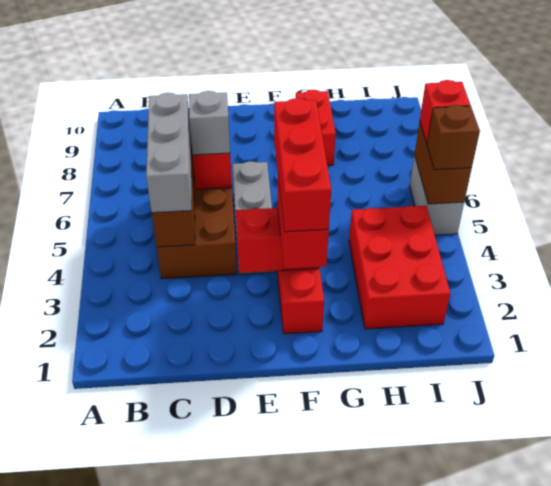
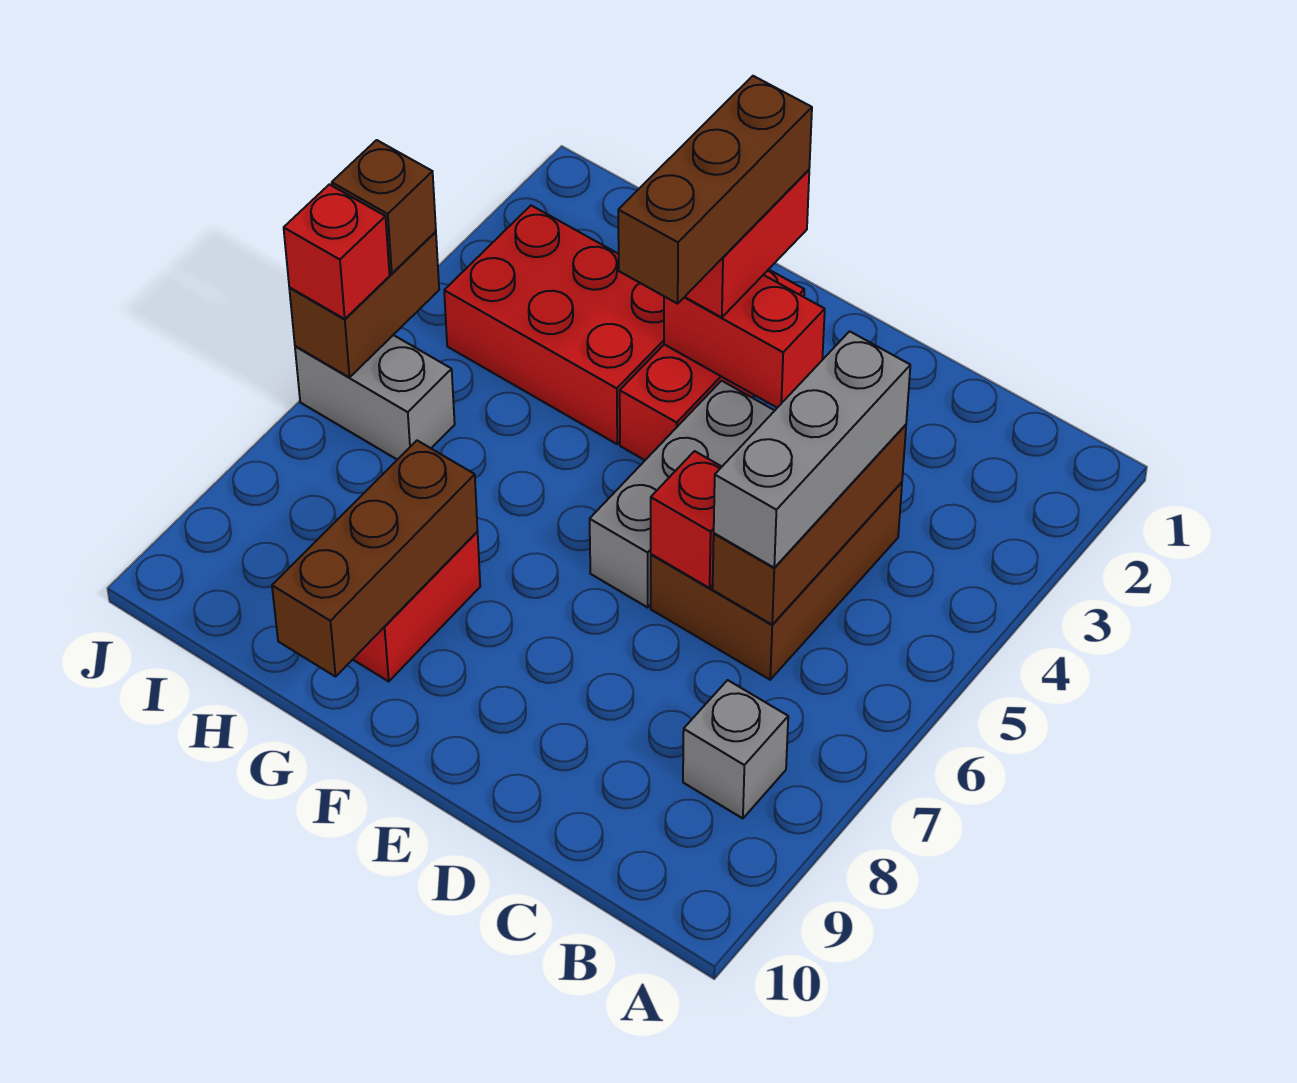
grey 1x1 brick [189,91,230,155] -> grey 1x1 brick moved to [683,680,788,819]
red 1x3 brick [274,98,331,232] -> brown 1x3 brick [618,76,812,304]
none -> brown 1x3 brick [272,441,478,677]
red 2x3 brick [349,206,450,329] -> red 2x3 brick turned to [444,206,664,444]
grey 1x2 brick [410,155,464,235] -> grey 1x2 brick turned to [295,335,455,460]

